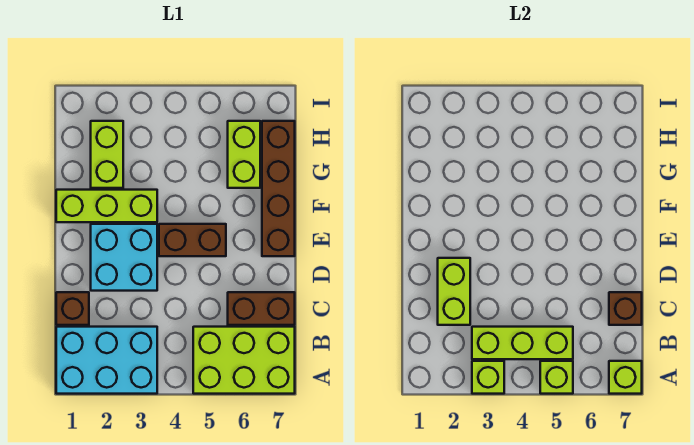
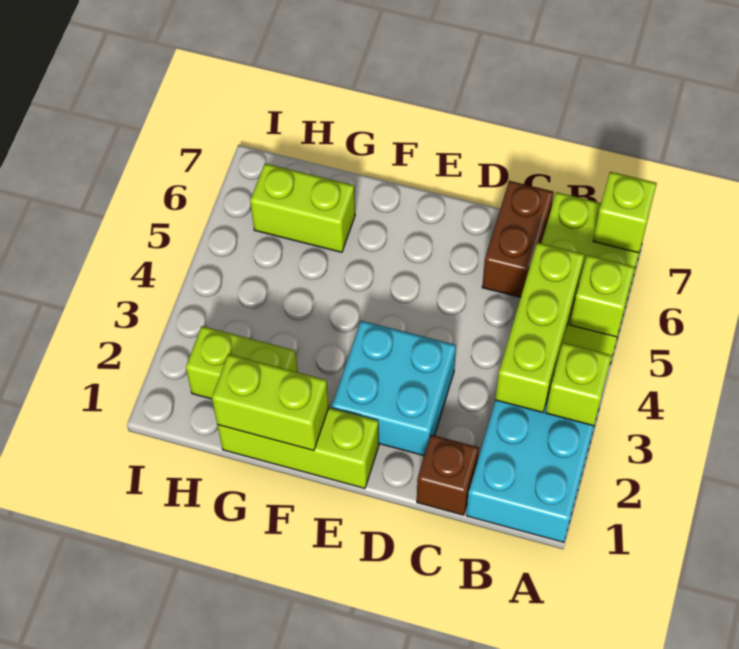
lime 1x2 brick [438,258,470,325] -> lime 1x2 brick moved to [212,354,329,451]
brown 1x1 brick [609,292,642,325] -> none
brown 1x2 brick [159,224,226,256] -> none
brown 1x4 brick [262,121,295,256] -> none
lime 1x3 brick [56,190,157,222] -> lime 1x3 brick turned to [217,408,379,488]

